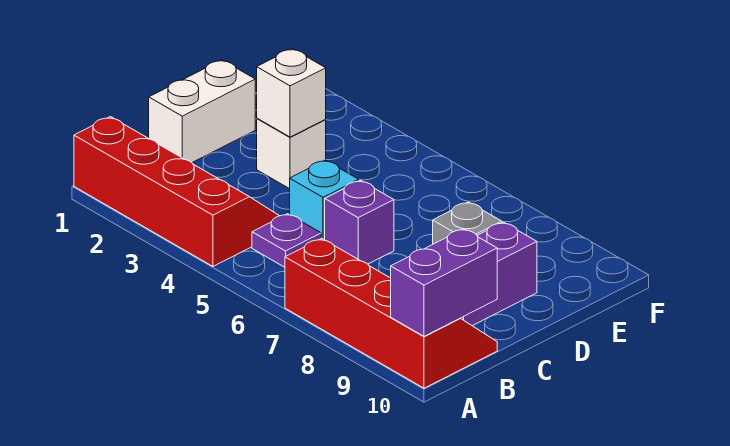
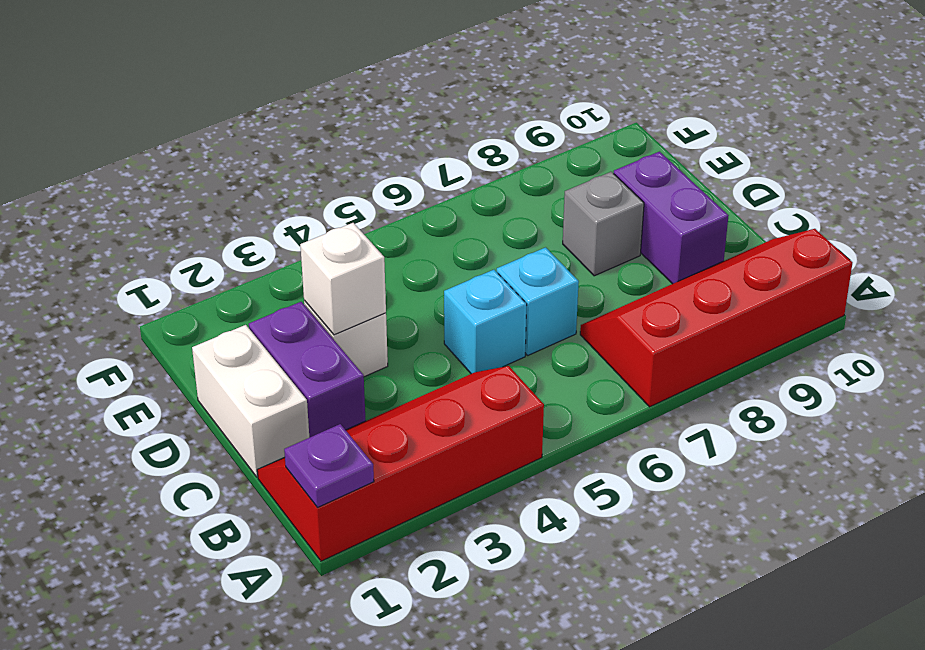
purple 1x2 brick [391,229,497,336] -> purple 1x2 brick moved to [249,302,366,438]
purple 1x1 plate [252,214,321,267] -> purple 1x1 plate moved to [284,424,374,508]
purple 1x1 brick [325,180,394,264] -> cyan 1x1 brick [497,247,579,355]

